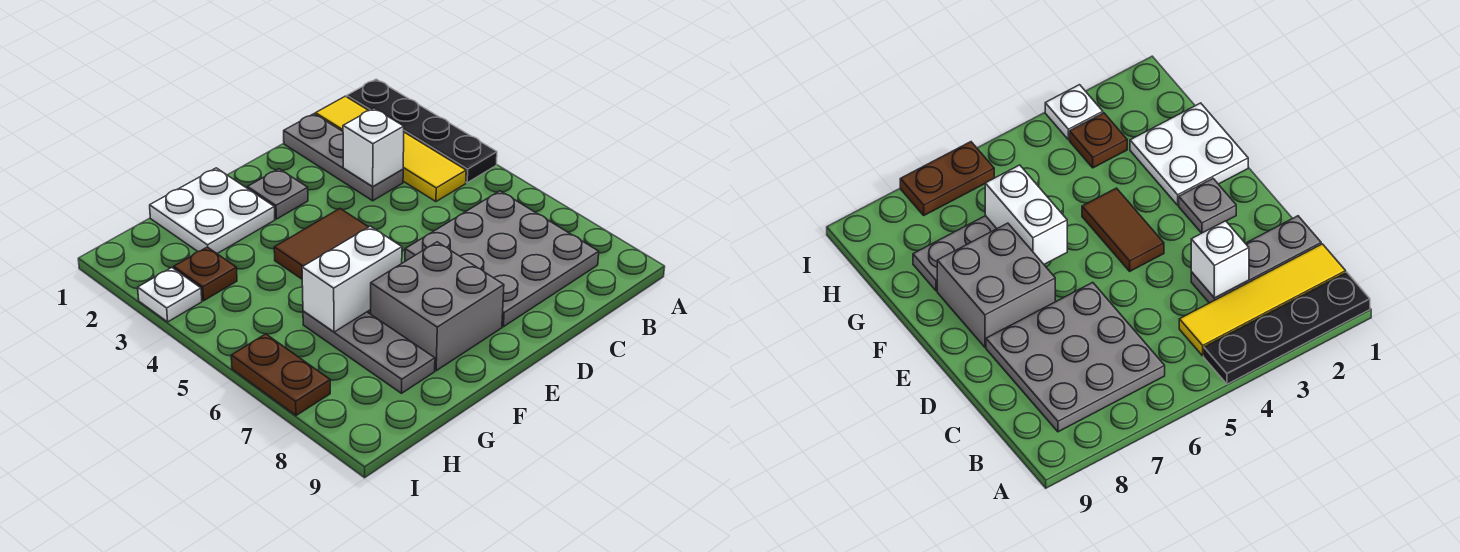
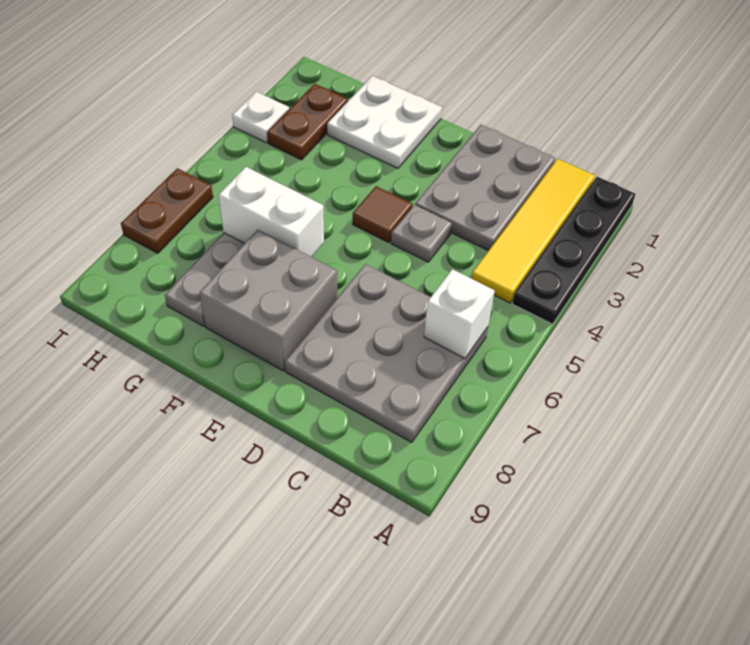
grey 1x3 plate [284,114,403,201] -> grey 2x3 plate [415,125,555,251]
white 1x1 brick [343,108,404,187] -> white 1x1 brick moved to [424,269,495,358]
grey 1x1 plate [247,169,308,219] -> grey 1x1 plate moved to [391,205,452,262]
brown 1x2 tile [274,209,368,279] -> brown 1x1 tile [353,186,412,243]
brown 1x1 plate [174,247,237,301] -> brown 1x2 plate [267,84,348,160]

